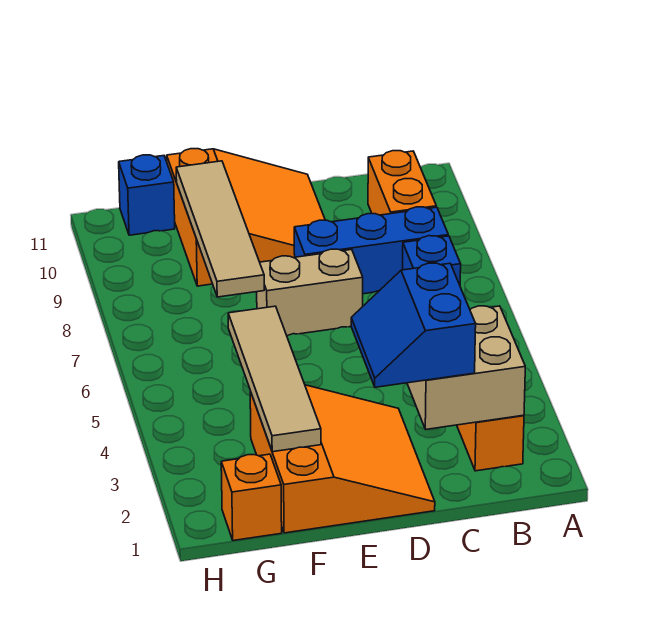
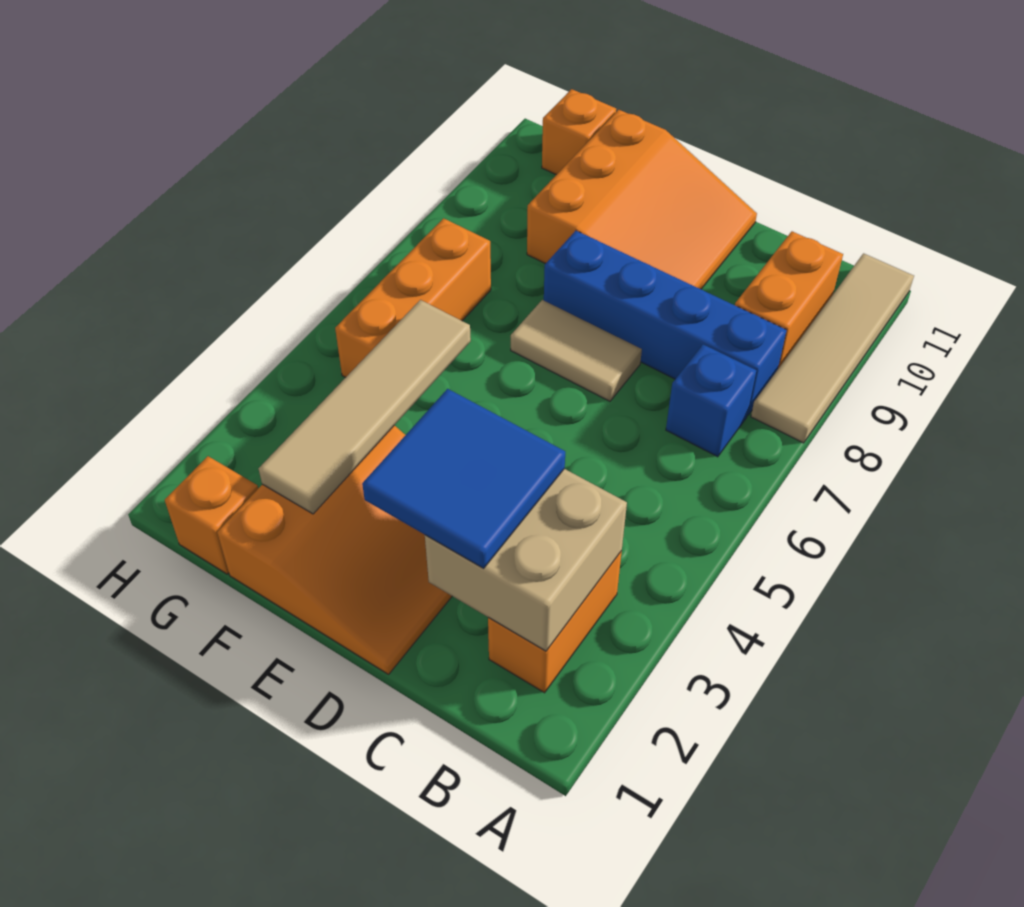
blue 1x3 brick [294,207,448,294] -> blue 1x4 brick [544,231,786,415]
blue 2x2 slope [351,263,476,387] -> blue 2x2 tile [362,389,565,568]
tan 1x2 brick [257,249,363,336] -> tan 1x2 tile [511,300,642,401]
tan 1x4 tile [176,161,264,297] -> tan 1x4 tile moved to [751,253,914,443]
none -> orange 1x3 brick [335,218,491,377]
blue 1x1 brick [119,155,175,235] -> orange 1x1 brick [542,89,616,175]

